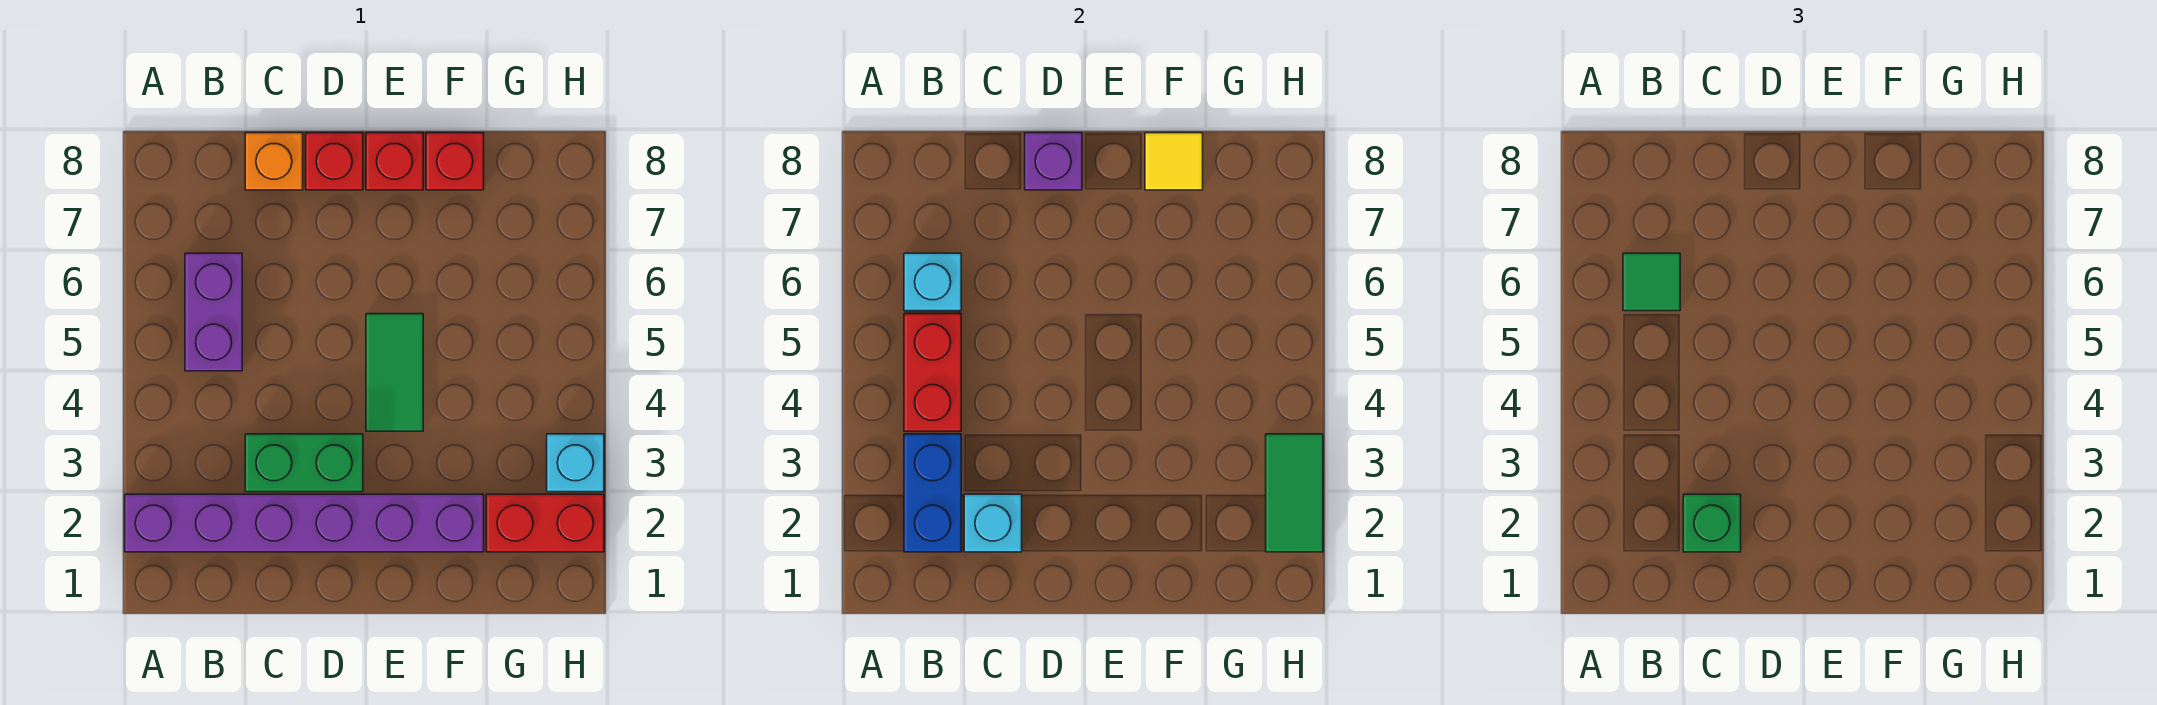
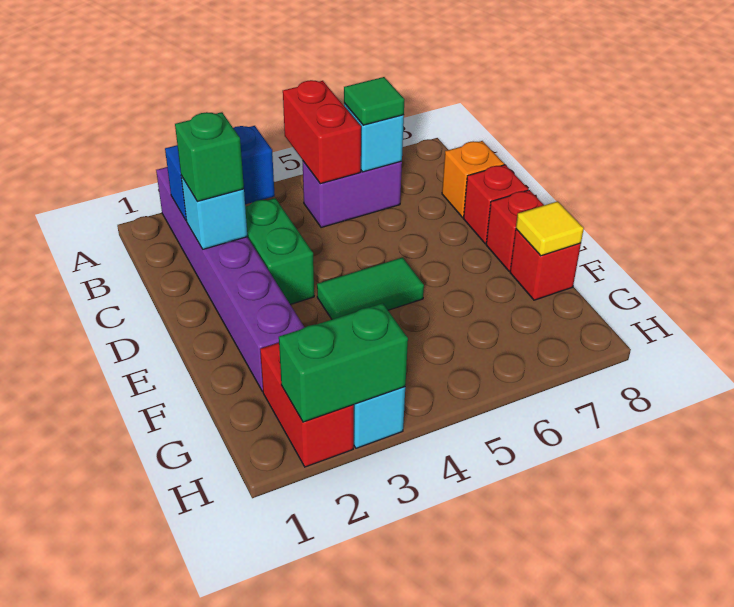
red 1x2 brick [904,314,961,431] -> red 1x2 brick turned to [283,80,361,184]
purple 1x1 brick [1025,133,1082,190] -> none
green 1x2 tile [1266,434,1323,552] -> green 1x2 brick [279,303,408,422]

